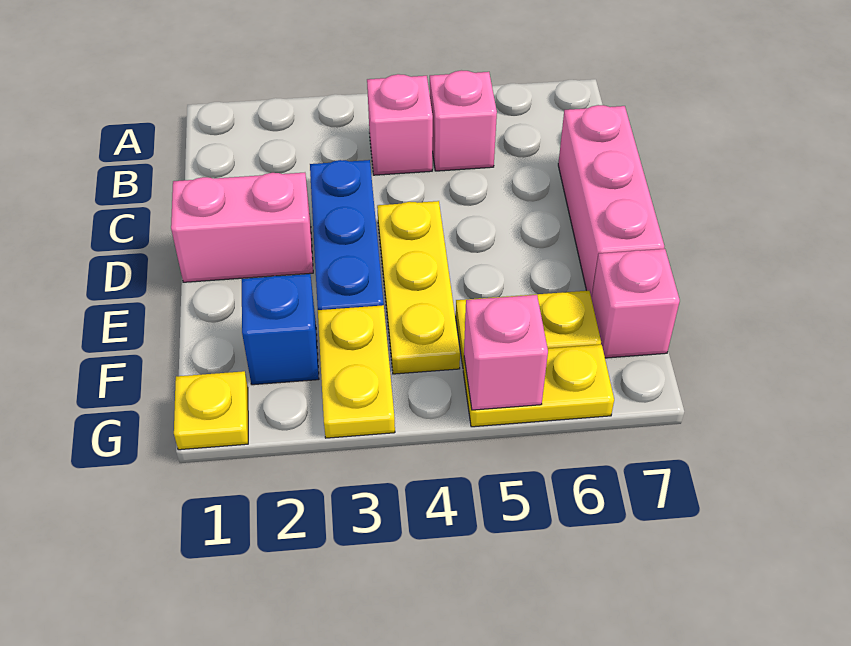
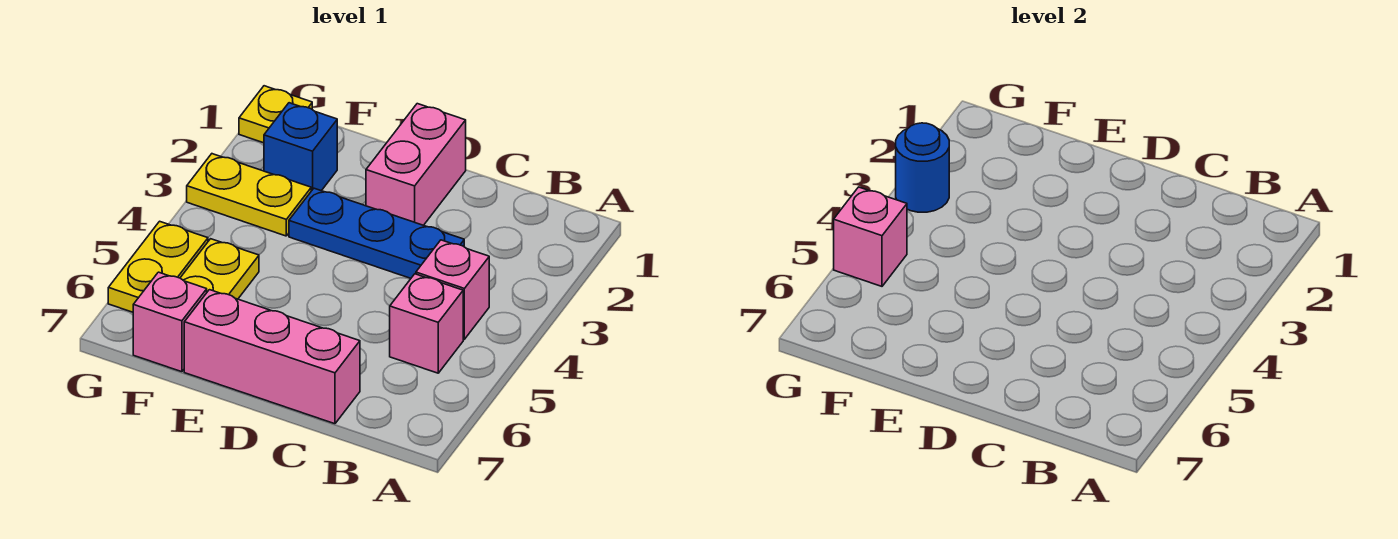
yellow 1x3 plate [377,201,460,374] -> none
none -> blue 1x1 round brick [896,123,949,212]

